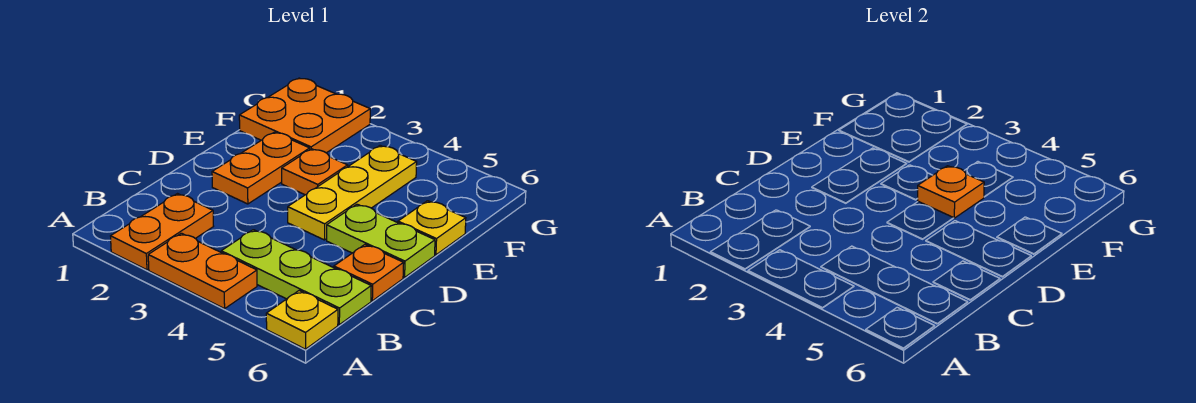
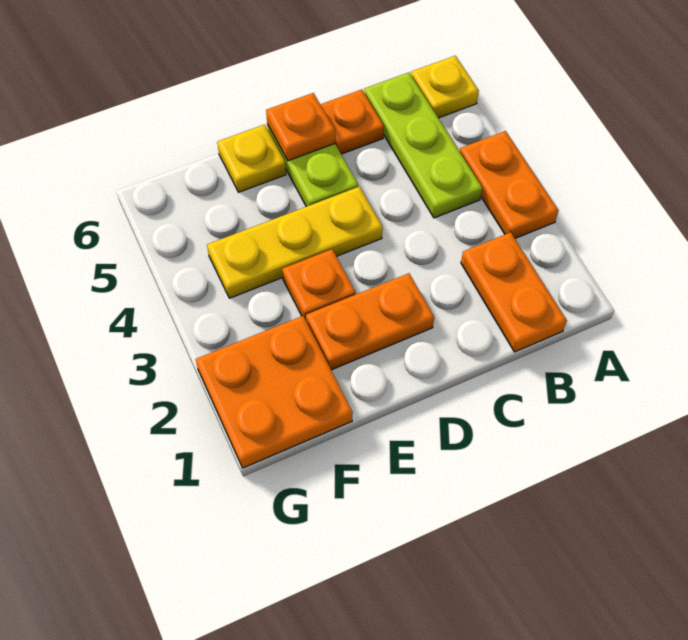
orange 1x2 plate [111,194,214,270] -> orange 1x2 plate turned to [461,232,567,352]
orange 1x1 plate [917,166,984,218] -> orange 1x1 plate moved to [266,93,335,161]

